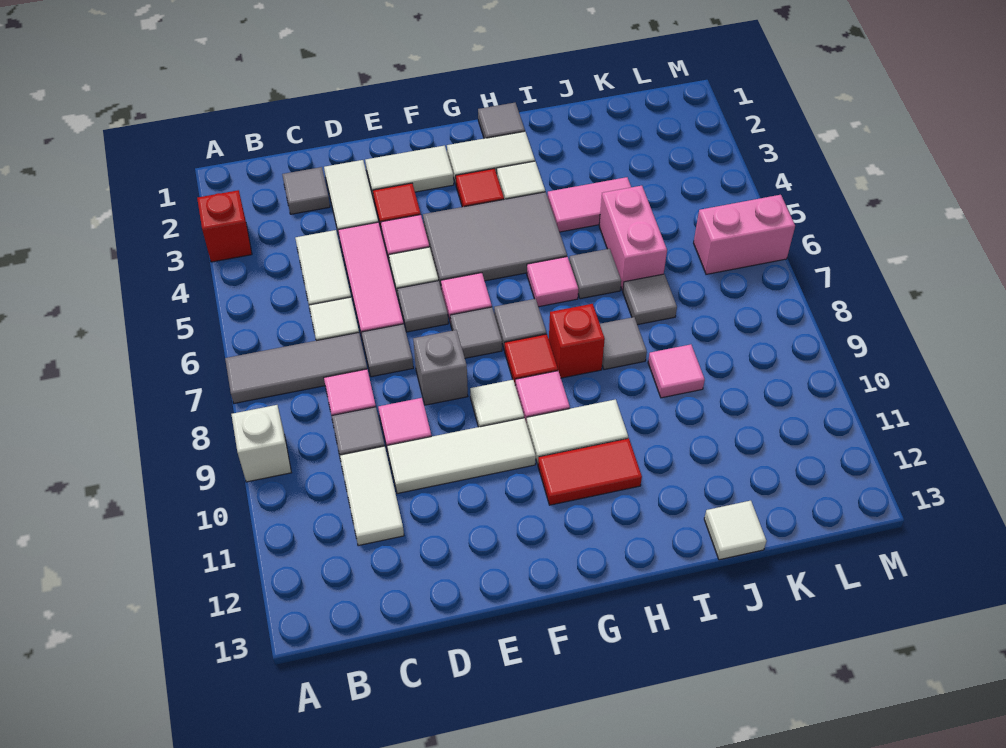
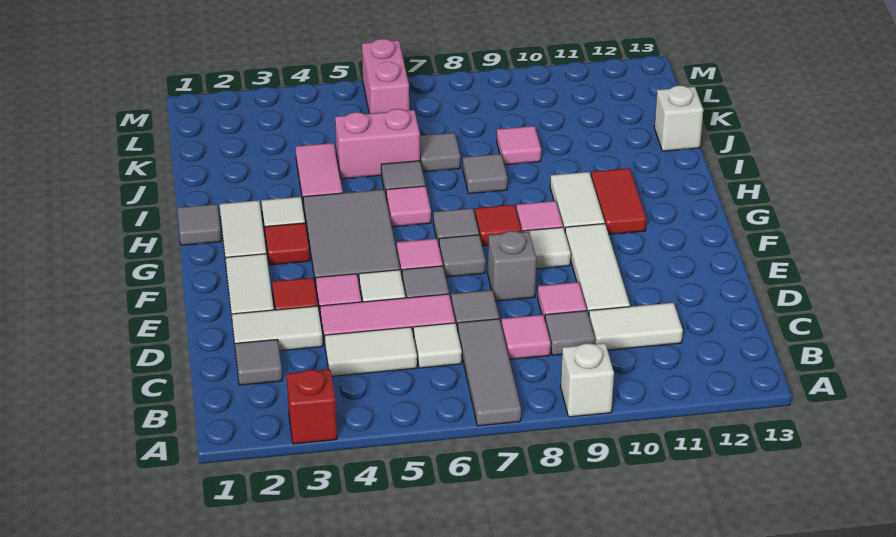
red 1x1 brick [549,304,605,378] -> none
white 1x1 tile [704,501,766,560] -> white 1x1 brick [654,85,703,151]

